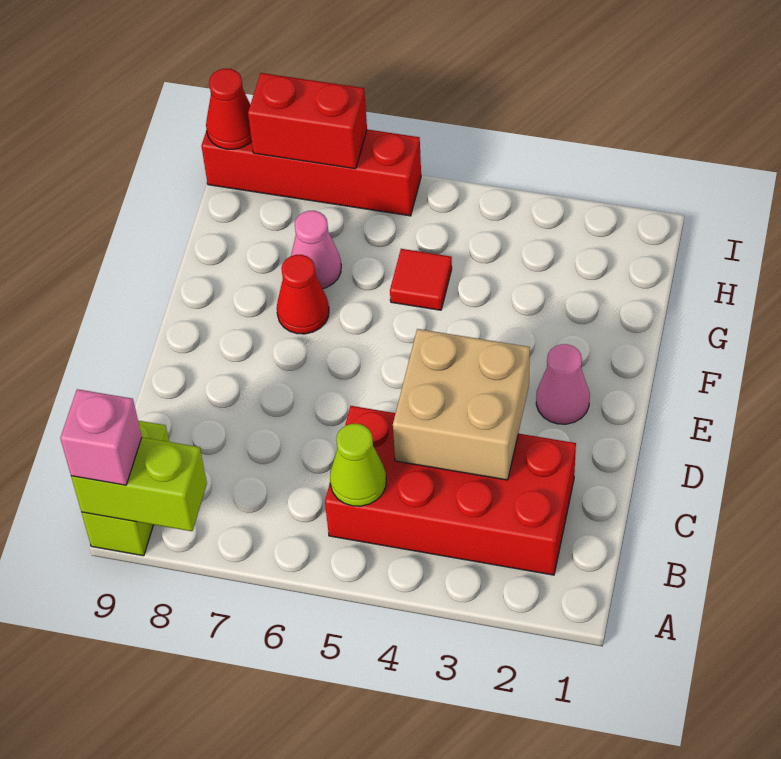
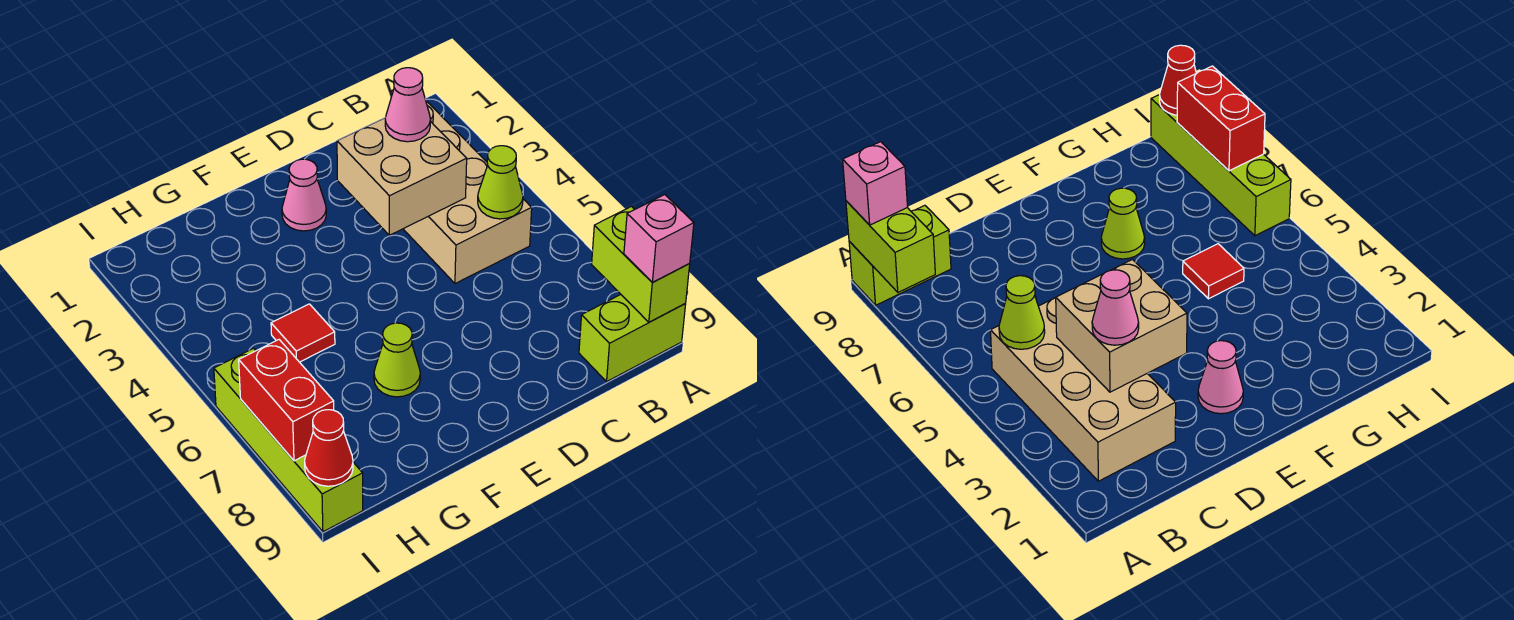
red 2x4 brick [325,406,576,575] -> tan 2x4 brick [404,101,532,284]
red 1x1 cone [277,255,329,334] -> lime 1x1 cone [374,323,420,397]
pink 1x1 cone [291,211,341,289] -> pink 1x1 cone moved to [385,68,430,142]
red 1x4 brick [201,129,421,216] -> lime 1x4 brick [214,348,363,532]

